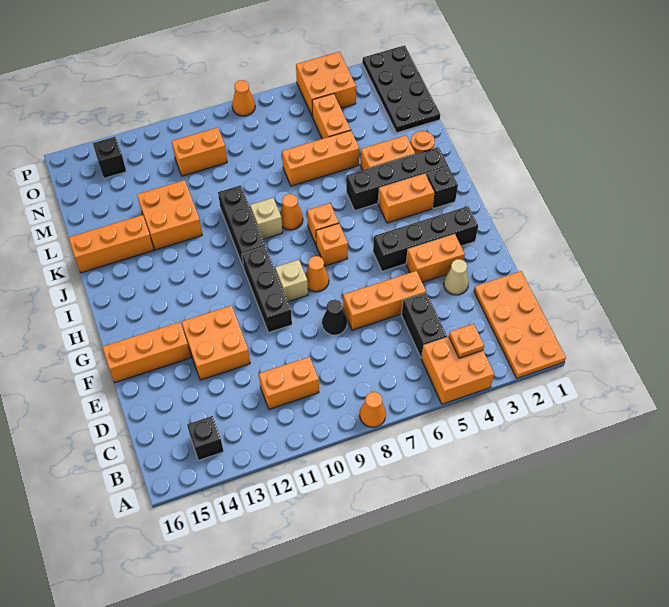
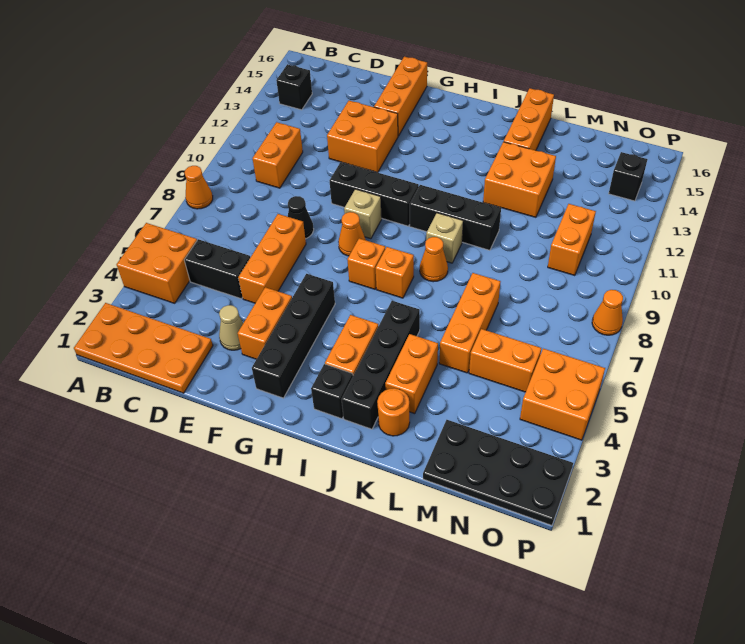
orange 1x1 plate [449,324,484,358] -> none

